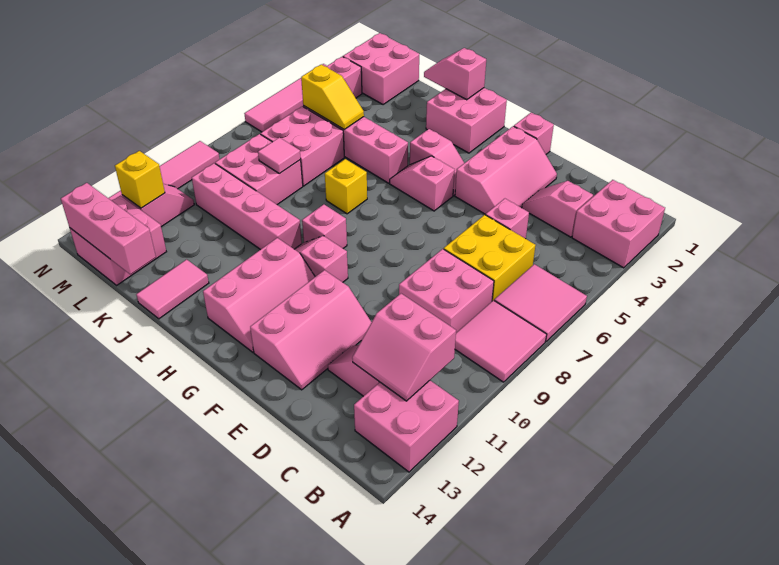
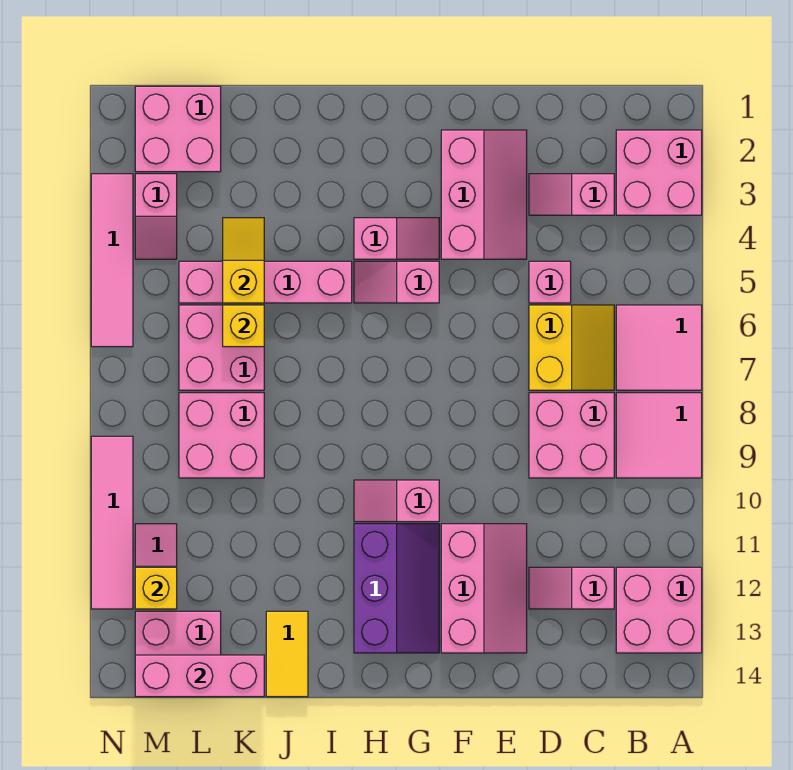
pink 2x2 slope [352,294,456,401] -> none
yellow 2x2 brick [444,215,536,301] -> yellow 2x2 slope [529,305,614,390]
pink 1x1 brick [514,113,554,154] -> none
pink 2x3 slope [203,238,315,352] -> purple 2x3 slope [354,524,439,653]
pink 2x2 brick [426,88,507,153] -> none
pink 1x1 brick [302,204,347,248] -> none
pink 1x2 slope [424,48,486,100] -> none
yellow 1x1 brick [325,159,367,214] -> yellow 1x1 brick moved to [223,305,264,347]
pink 1x4 brick [192,163,302,250] -> none
pink 1x2 tile [136,259,209,319] -> yellow 1x2 tile [266,611,308,697]
yellow 1x2 slope [301,64,364,130] -> yellow 1x2 slope turned to [223,218,264,303]
pink 1x1 tile [258,137,301,174] -> none

